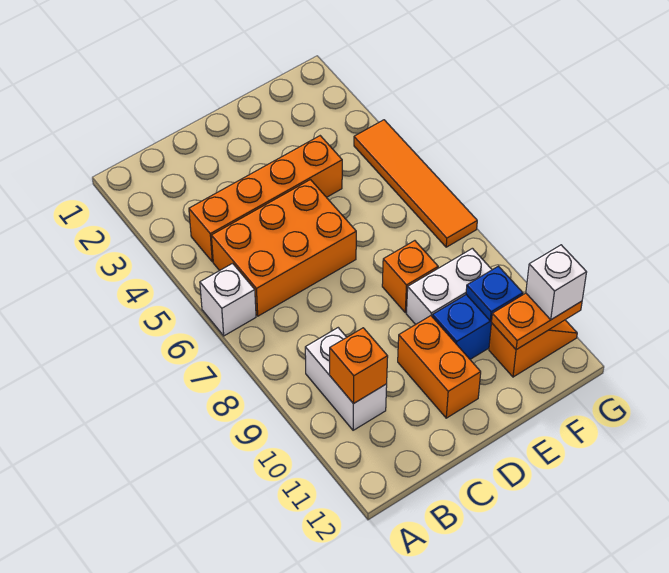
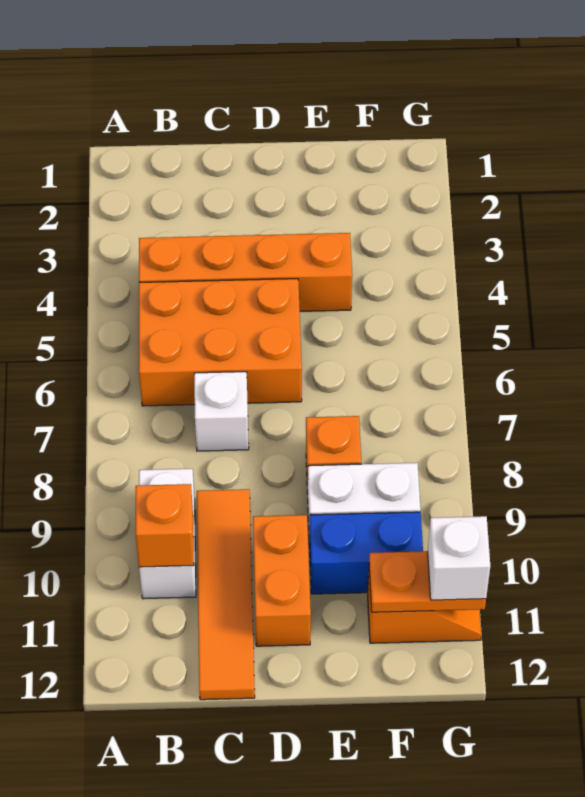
white 1x1 brick [200,263,256,336] -> white 1x1 brick moved to [194,372,249,451]
blue 1x1 plate [466,266,523,321] -> none
orange 1x4 tile [354,120,477,247] -> orange 1x4 tile moved to [197,489,255,700]

